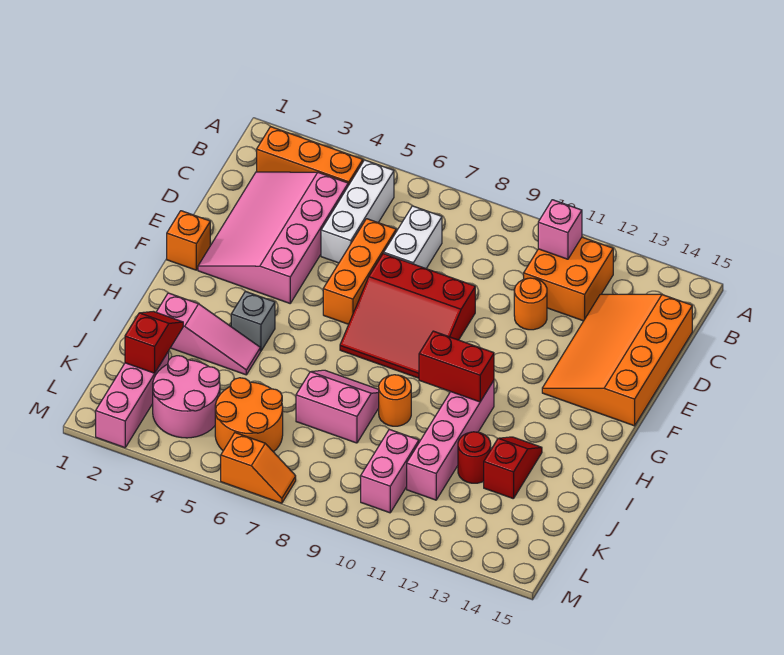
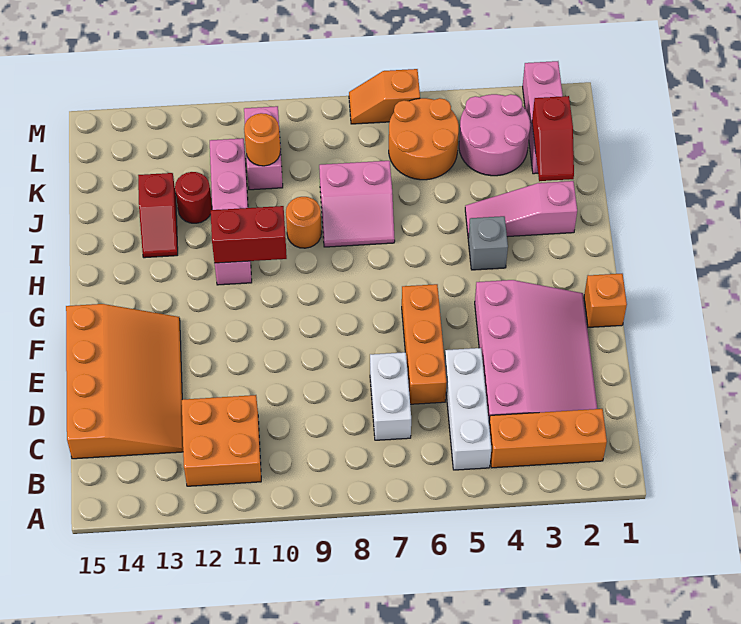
pink 1x1 brick [538,200,582,259] -> none
orange 1x1 round brick [514,278,547,330] -> orange 1x1 round brick moved to [244,113,280,166]
red 3x3 slope [340,253,475,378] -> none

